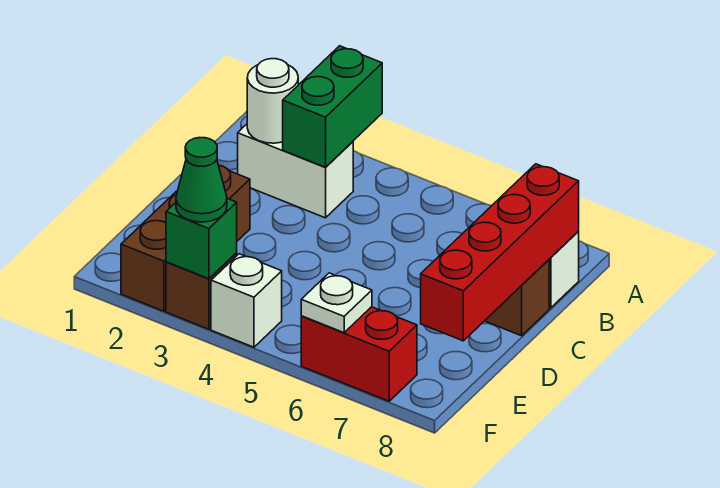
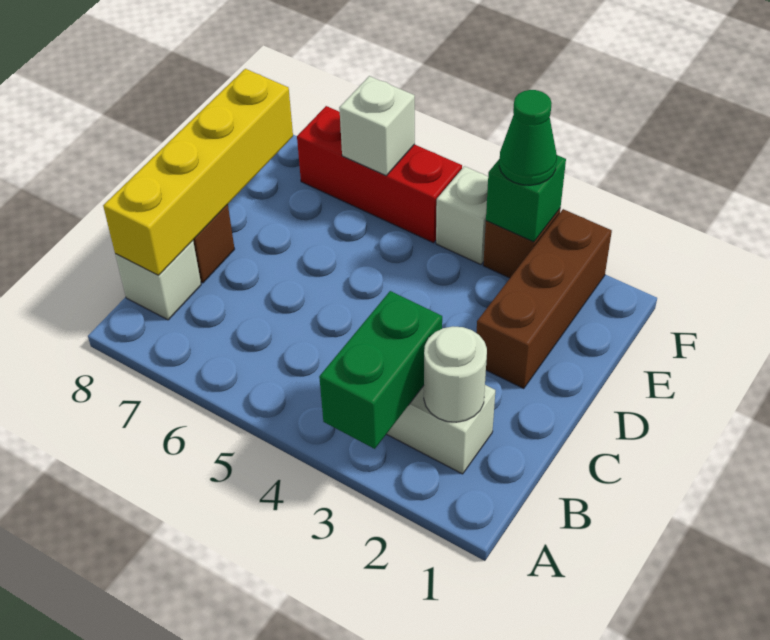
red 1x4 brick [421,164,579,341] -> yellow 1x4 brick [103,69,293,275]
red 1x2 brick [301,307,417,401] -> red 1x3 brick [297,106,462,243]
white 1x1 plate [301,273,372,333] -> white 1x1 brick [339,76,415,176]

